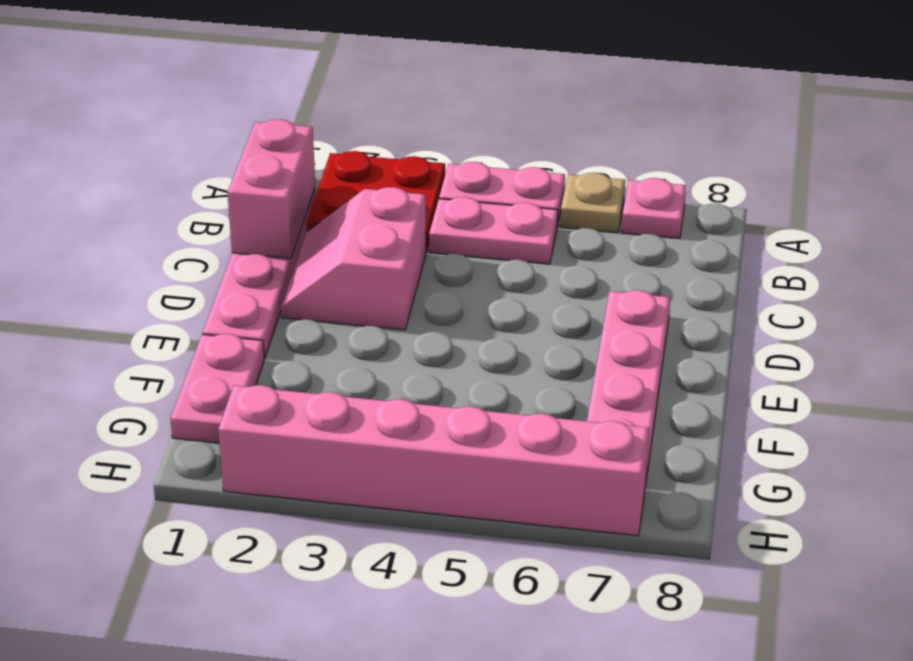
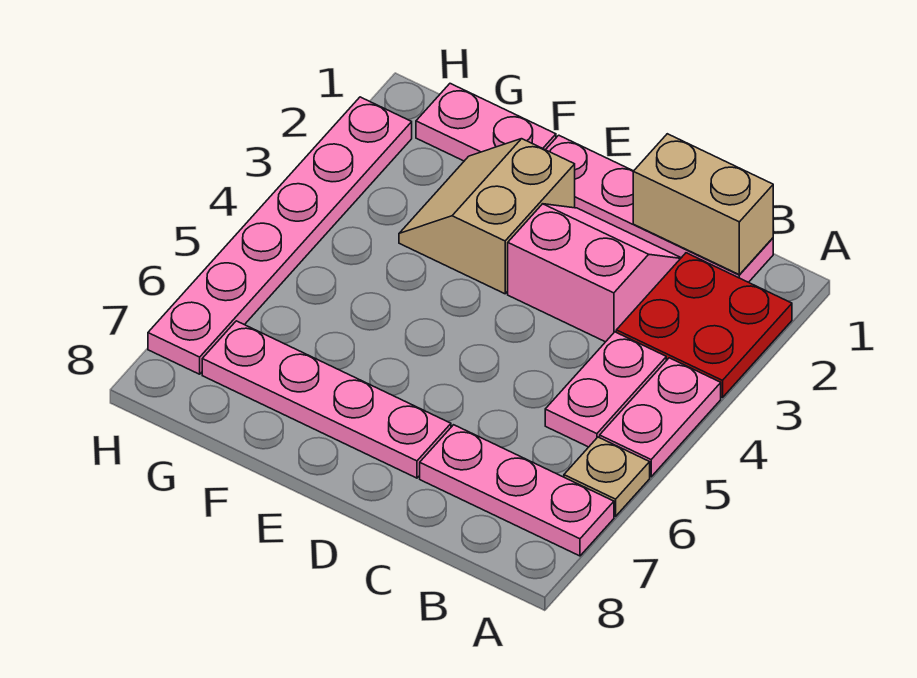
pink 1x1 plate [622,178,686,238] -> pink 1x3 plate [420,425,614,556]
pink 1x2 brick [227,119,315,258] -> tan 1x2 brick [633,134,773,274]
none -> tan 2x2 slope [399,139,575,294]
pink 1x6 brick [218,385,649,536] -> pink 1x6 plate [148,97,412,374]

